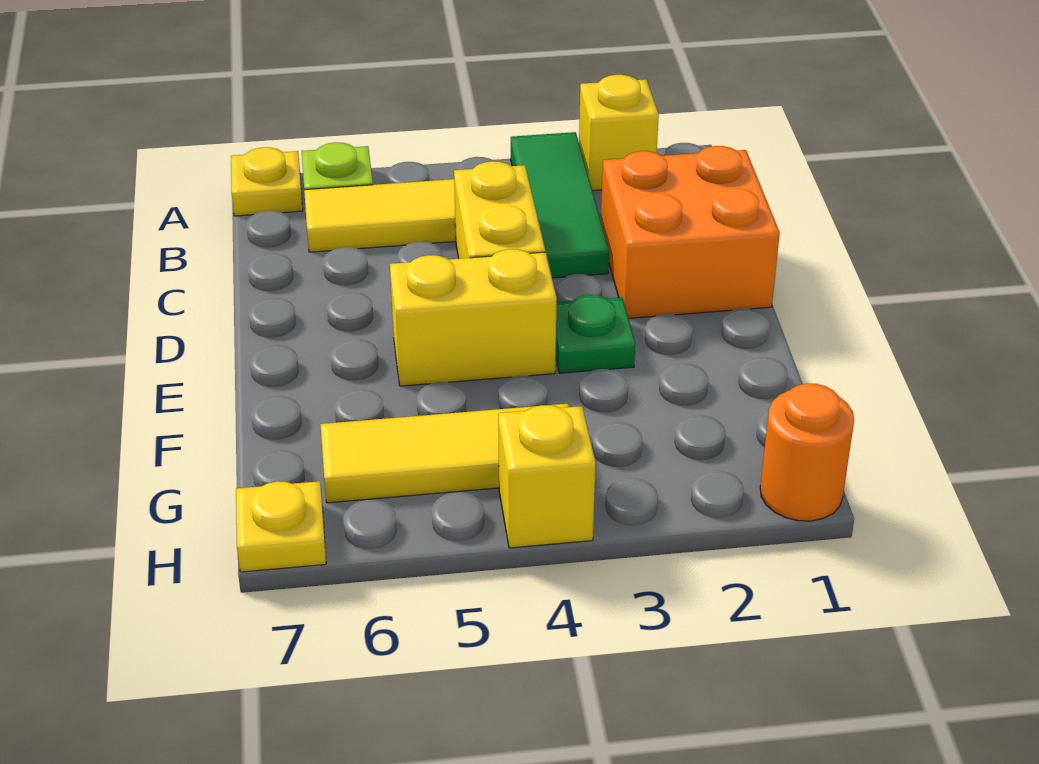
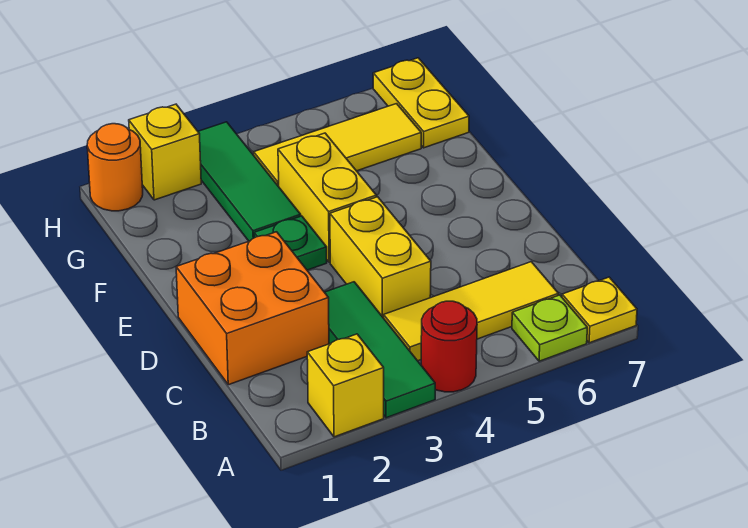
none -> red 1x1 round brick [421,301,477,392]
yellow 1x2 brick [390,249,557,386] -> yellow 1x2 brick turned to [278,133,376,262]
none -> green 1x3 tile [198,122,301,241]
yellow 1x1 brick [498,405,596,548] -> yellow 1x1 brick moved to [129,104,201,200]
yellow 1x1 plate [236,481,326,572] -> yellow 1x2 plate [373,58,469,148]

